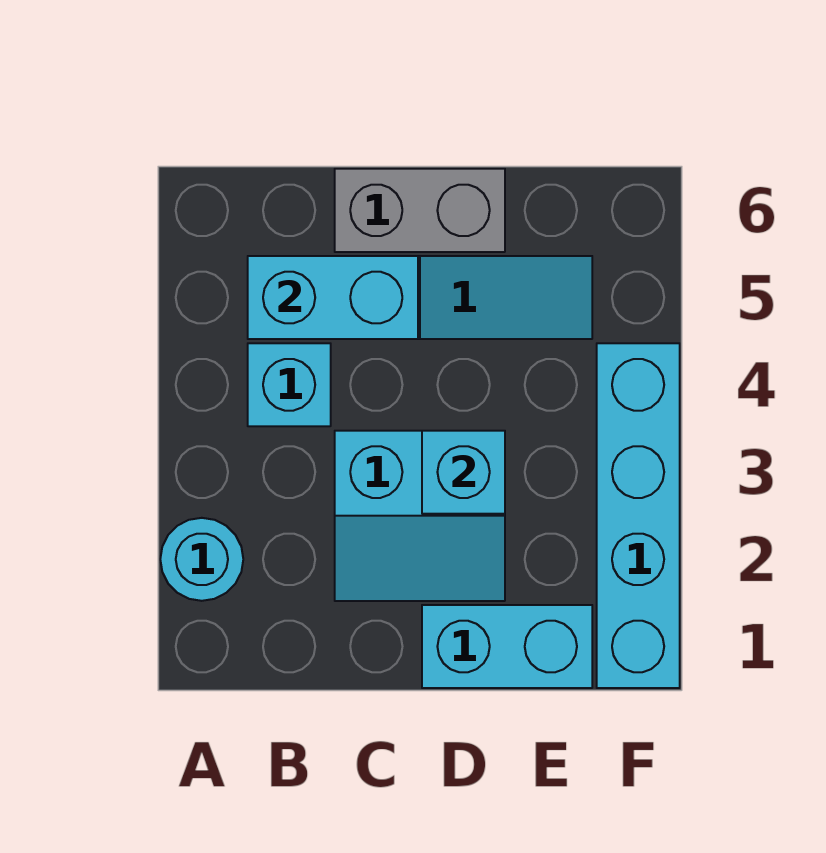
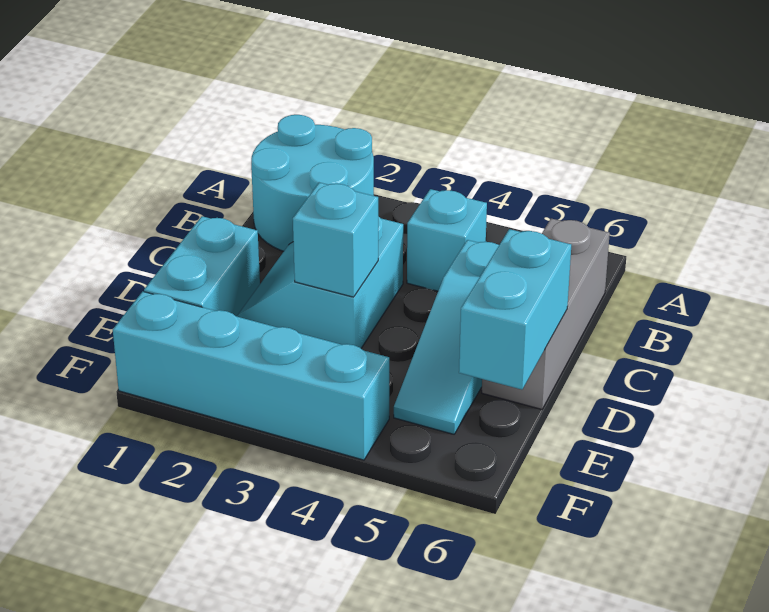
cyan 1x1 round brick [160,518,243,601] -> cyan 2x2 round brick [251,115,374,251]
cyan 1x2 brick [248,256,418,339] -> cyan 1x2 brick moved to [459,229,571,390]
grey 1x2 brick [335,169,505,252] -> grey 1x3 brick [482,218,610,409]

